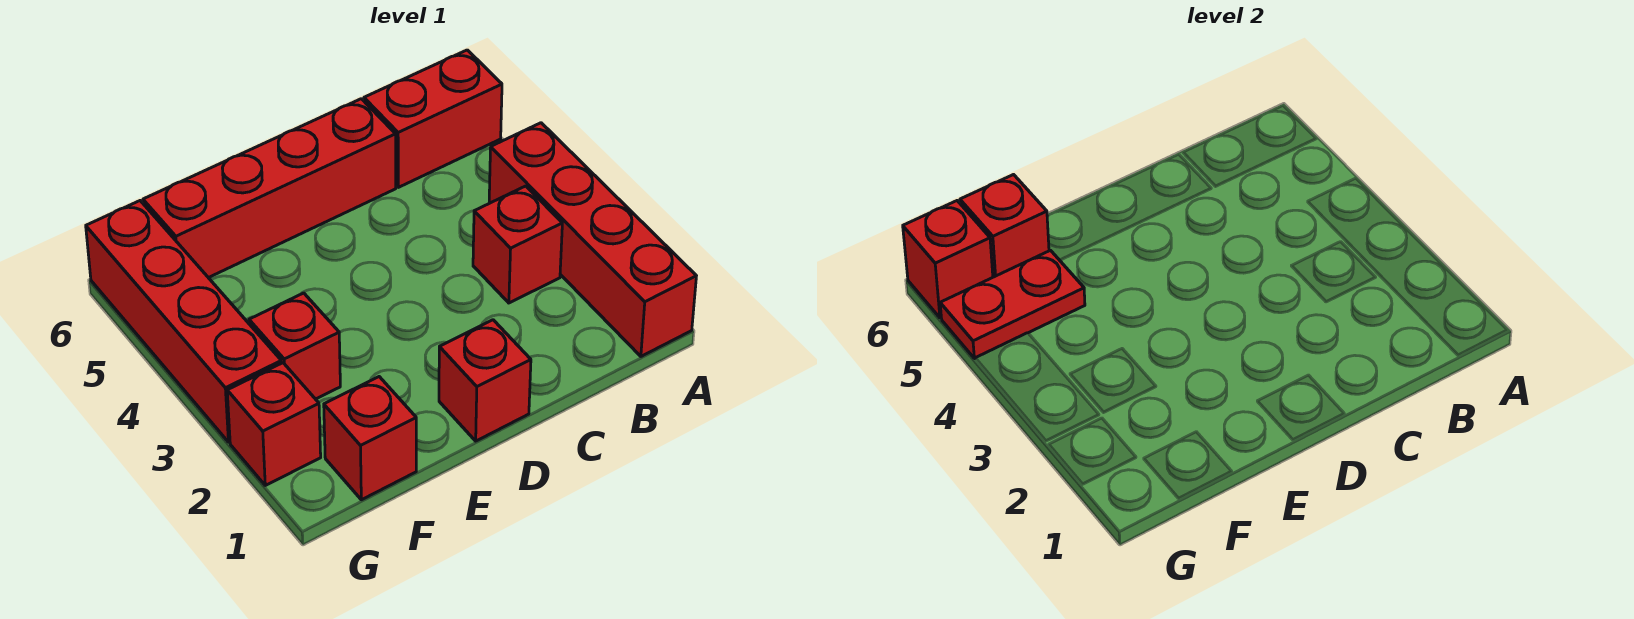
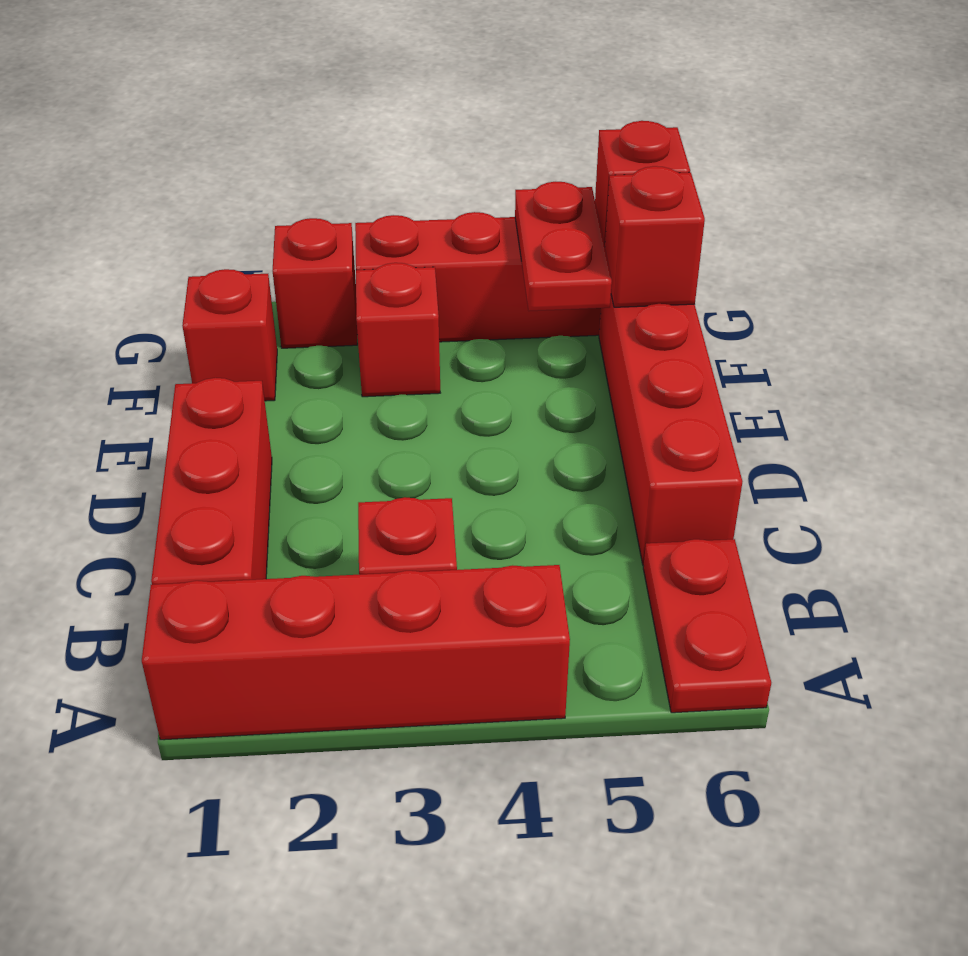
red 1x2 brick [364,50,502,187] -> red 1x2 plate [643,539,771,713]
red 1x1 brick [439,320,531,441] -> red 1x3 brick [151,378,272,585]

